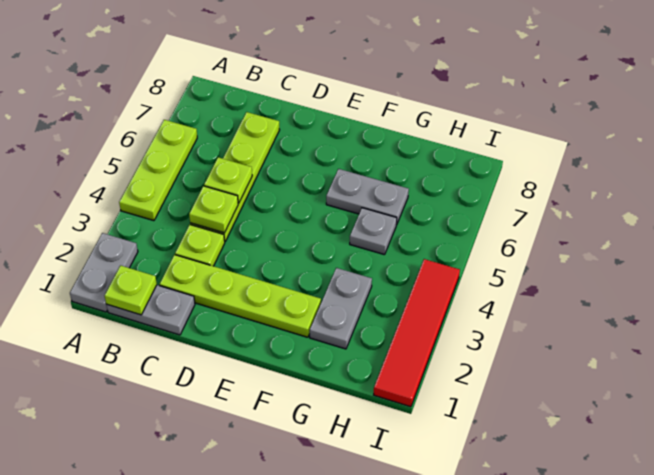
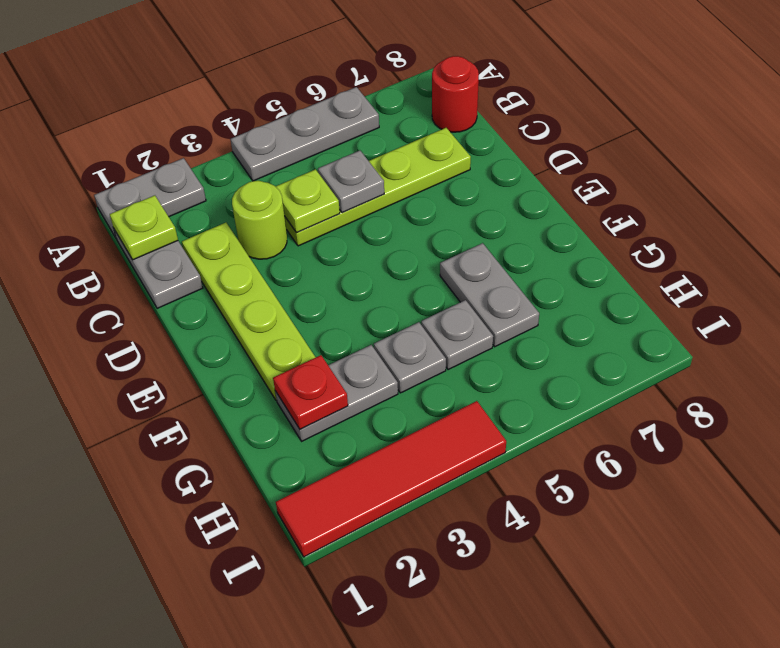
lime 1x3 plate [119,120,197,221] -> grey 1x3 plate [230,87,379,181]
none -> red 1x1 round brick [432,56,479,132]
lime 1x1 plate [175,225,225,266] -> lime 1x1 round brick [232,181,287,259]
lime 1x1 plate [204,157,252,203] -> grey 1x1 plate [318,151,384,213]
none -> red 1x1 plate [273,355,348,429]
none -> grey 1x1 plate [374,322,446,393]

